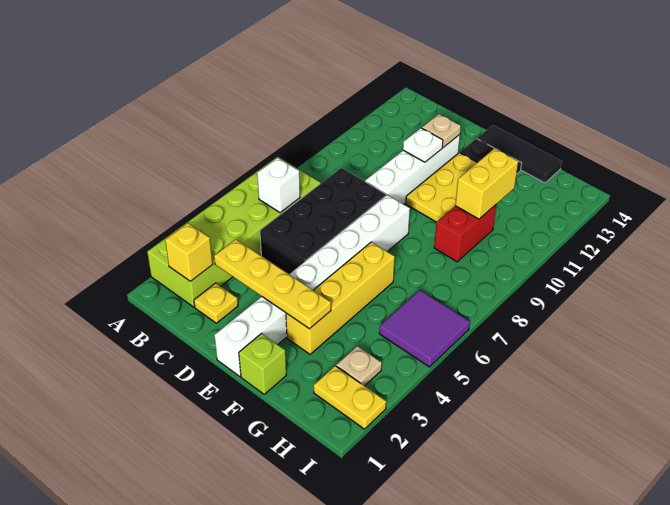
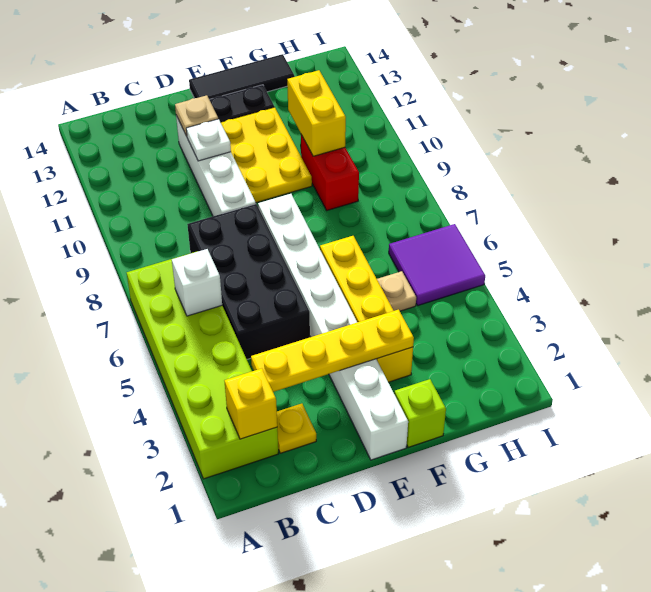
yellow 1x2 plate [314,366,386,429] -> none
tan 1x1 plate [336,346,382,386] -> tan 1x1 plate moved to [377,271,416,311]

